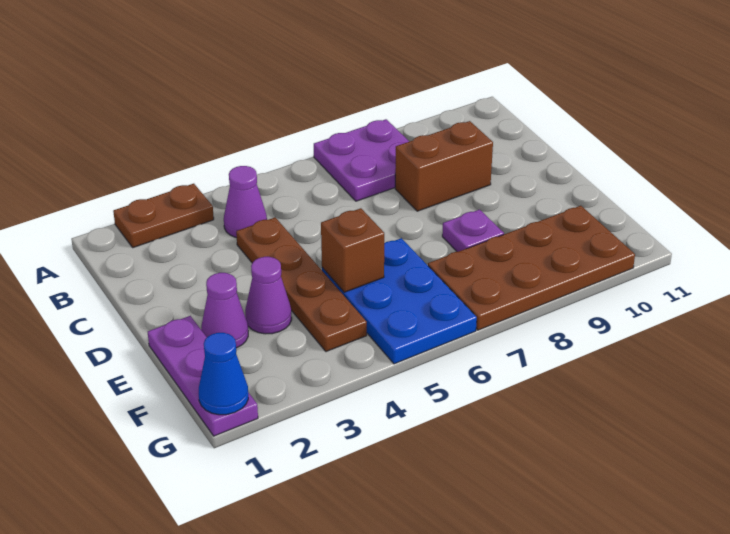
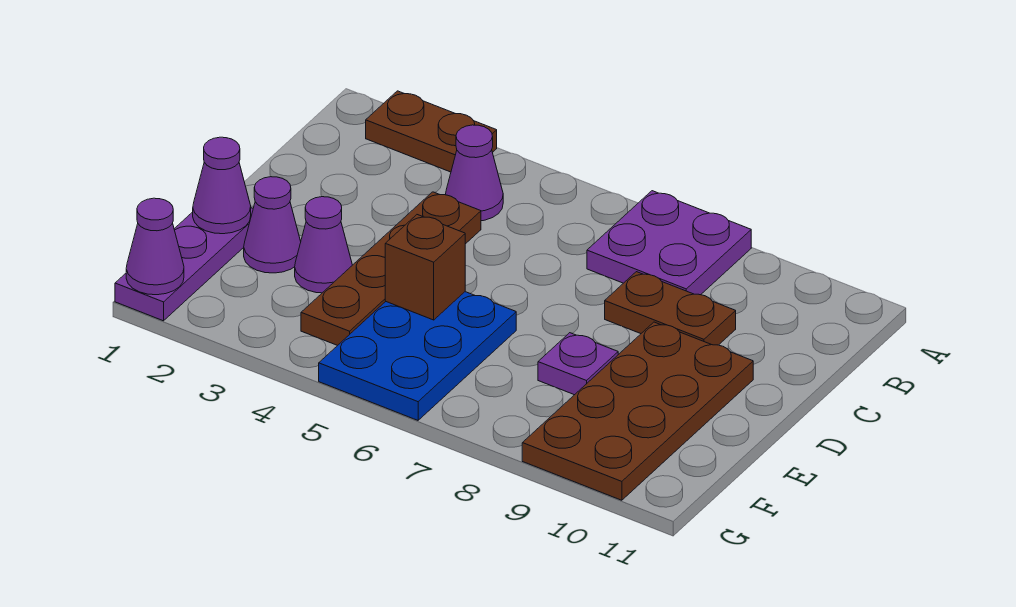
brown 1x2 brick [395,121,493,211] -> brown 1x2 plate [605,272,736,345]
none -> purple 1x1 cone [193,137,251,234]
brown 2x4 plate [428,206,635,330] -> brown 2x4 plate turned to [522,322,753,500]
blue 1x1 cone [198,333,248,415] -> purple 1x1 cone [126,198,184,295]

